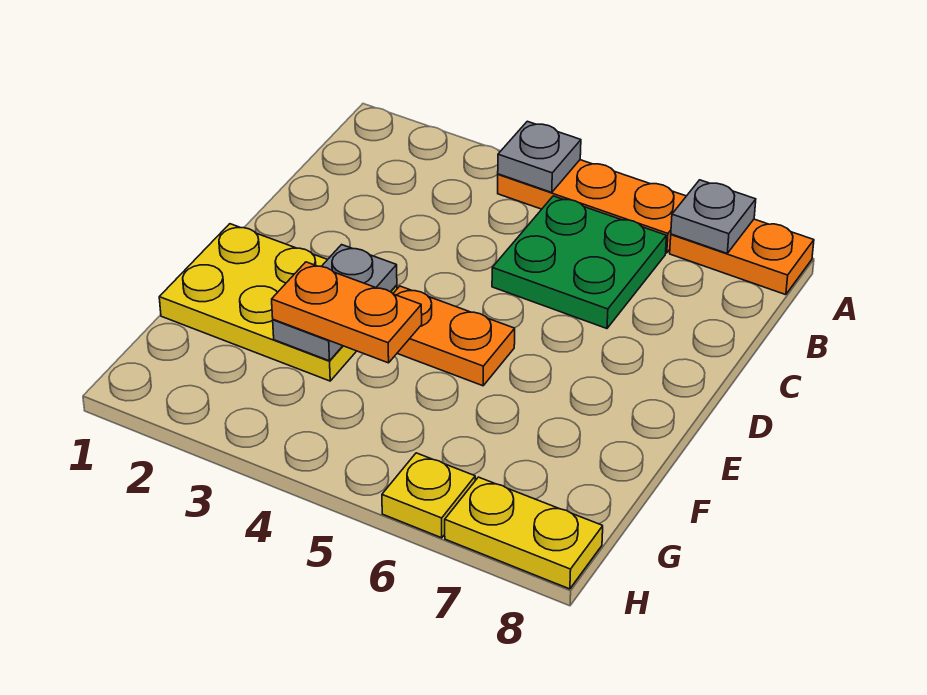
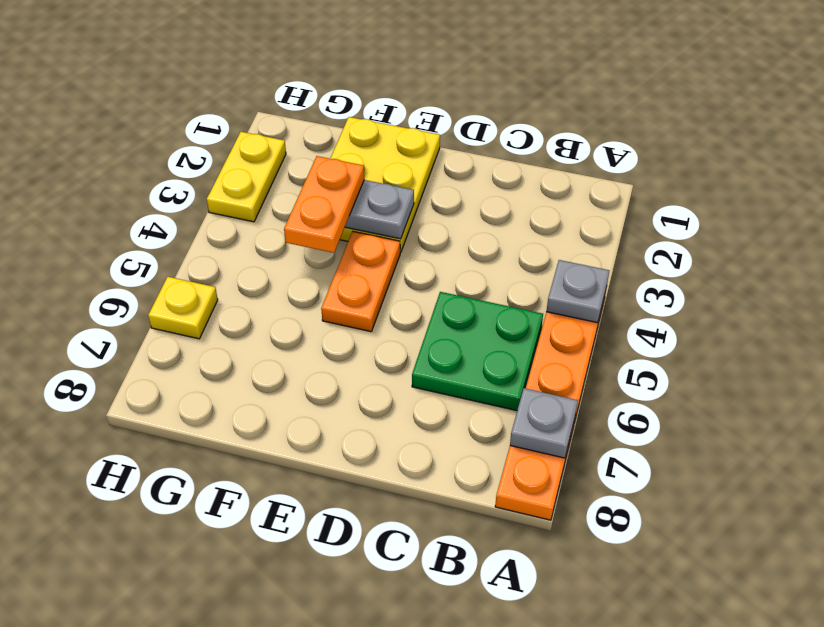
yellow 1x2 plate [445,477,603,589] -> yellow 1x2 plate moved to [207,132,286,222]

